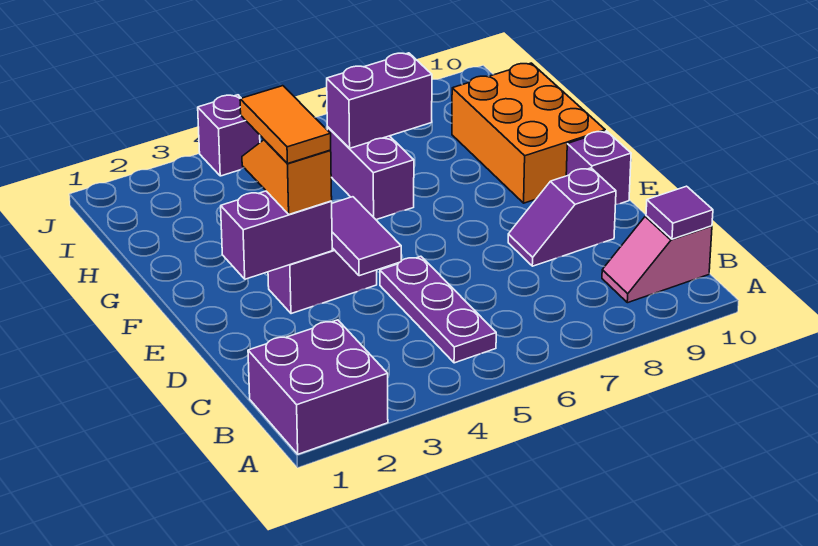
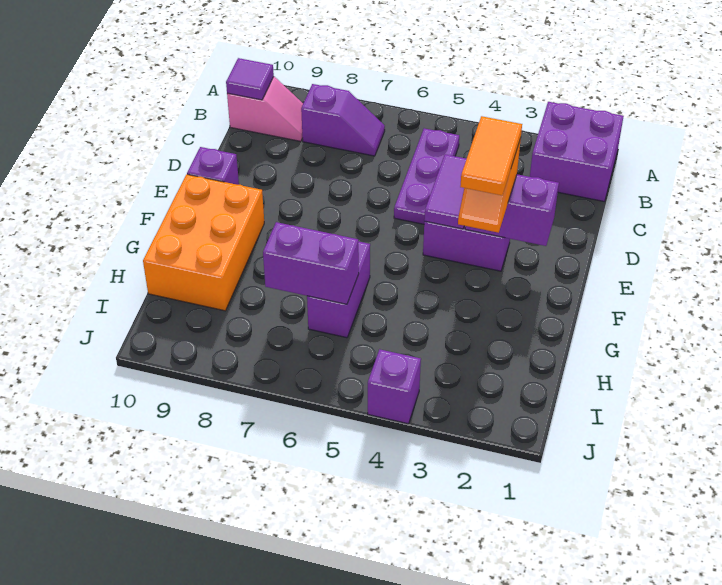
purple 1x2 slope [508,168,616,266] -> purple 1x2 slope moved to [301,84,385,156]

